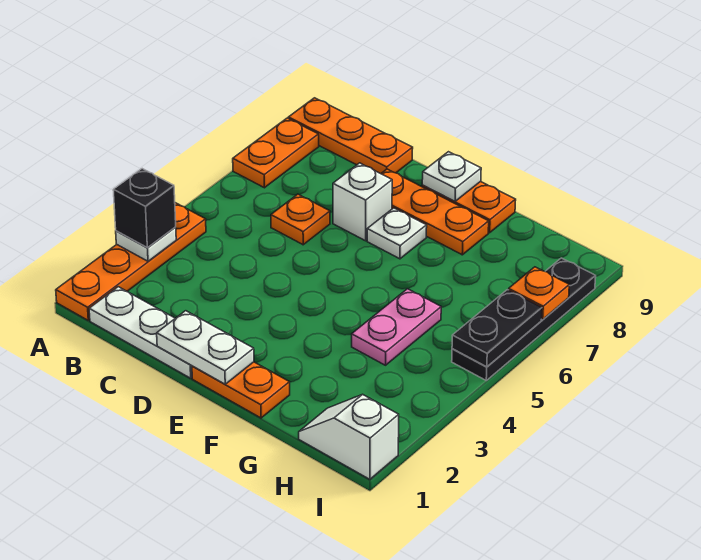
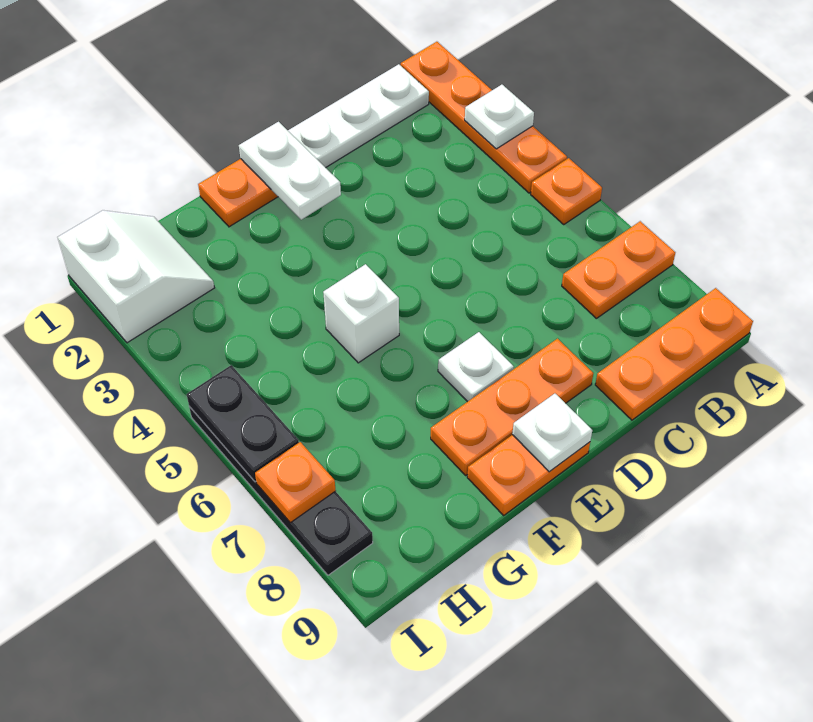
black 1x1 brick [113,169,176,248] -> none
orange 1x2 plate [233,118,319,188] -> orange 1x2 plate turned to [562,221,675,318]
orange 1x1 plate [271,194,330,245] -> orange 1x1 plate moved to [531,158,602,224]
white 1x2 plate [157,311,254,384] -> white 1x2 plate turned to [239,122,341,220]
white 1x1 brick [333,163,392,241] -> white 1x1 brick moved to [323,264,399,363]
pink 1x2 plate [352,289,441,365] -> none
white 1x2 slope [299,394,399,479] -> white 2x2 slope [58,210,214,343]

